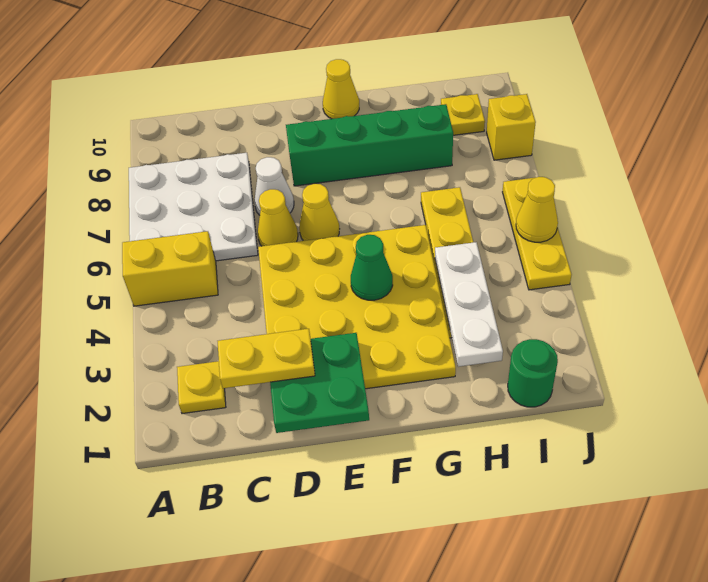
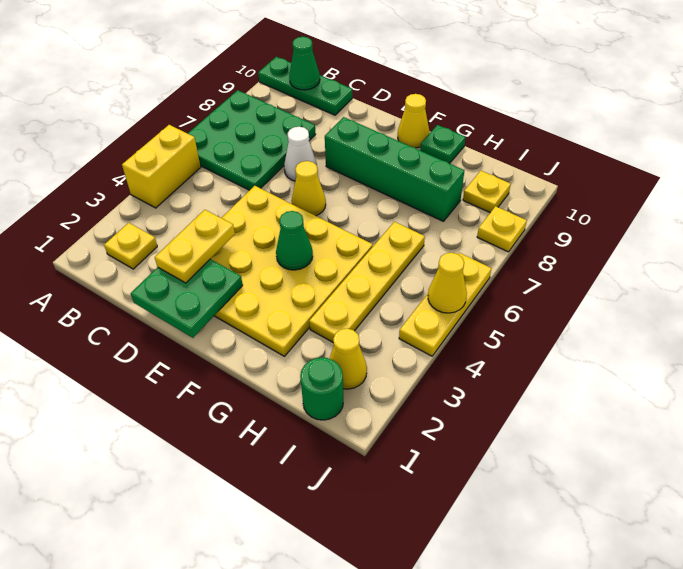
yellow 1x2 brick [122,231,218,306] -> yellow 1x2 brick turned to [122,125,201,208]
white 3x3 plate [129,153,258,261] -> green 3x3 plate [188,90,316,190]
none -> green 1x3 plate [258,57,352,115]
none -> green 1x1 cone [289,37,320,90]
yellow 1x2 plate [218,329,315,388] -> yellow 1x2 plate turned to [155,210,235,283]
yellow 1x1 cone [257,189,298,246] -> yellow 1x1 cone moved to [330,329,367,389]
none -> green 1x1 plate [420,125,465,164]
white 1x3 plate [435,242,503,367] -> none
yellow 1x1 brick [487,94,536,160] -> yellow 1x1 plate [477,206,527,252]

